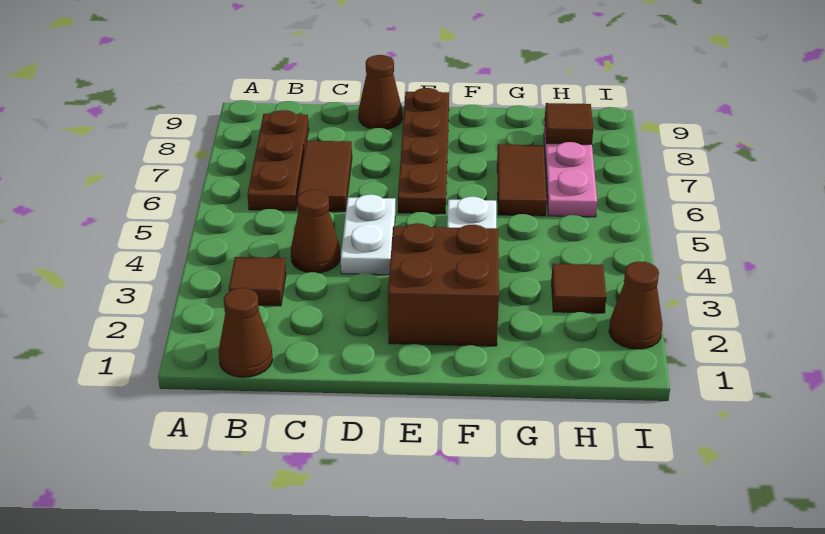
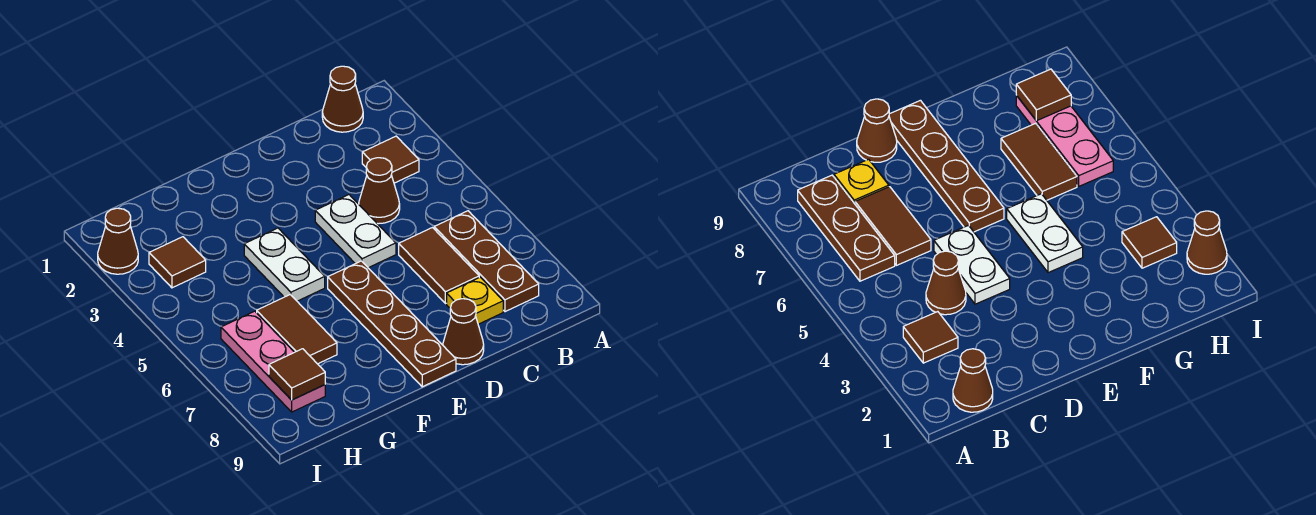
none -> yellow 1x1 plate [447,277,503,324]
brown 2x2 brick [388,223,499,346] -> none

